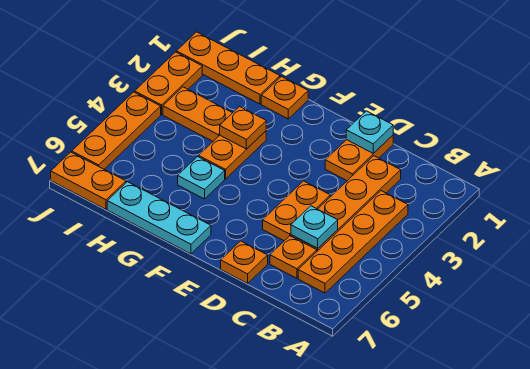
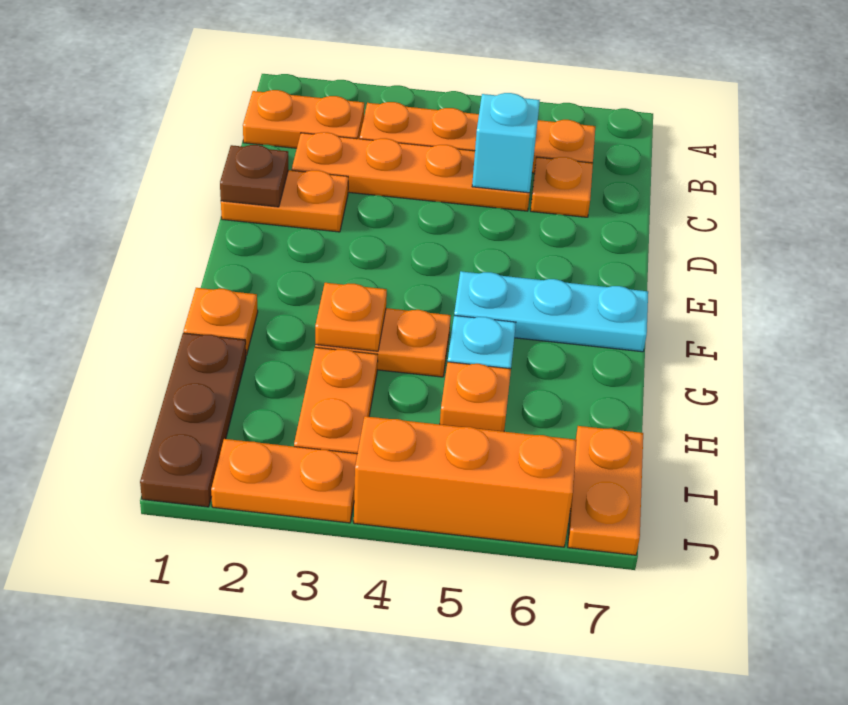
cyan 1x1 plate [291,206,338,248] -> cyan 1x1 brick [472,93,540,193]
cyan 1x1 plate [346,111,393,153] -> brown 1x1 plate [220,145,288,207]
orange 1x2 plate [263,181,330,241] -> orange 1x2 plate moved to [243,90,364,148]
orange 1x1 plate [221,241,268,283] -> orange 1x1 plate moved to [440,362,511,432]
cyan 1x3 plate [107,182,211,254] -> cyan 1x3 plate turned to [454,271,648,352]
orange 1x3 plate [177,32,280,104] -> brown 1x3 plate [140,333,246,507]
orange 1x3 plate [72,92,161,169] -> orange 1x3 brick [354,416,577,547]

